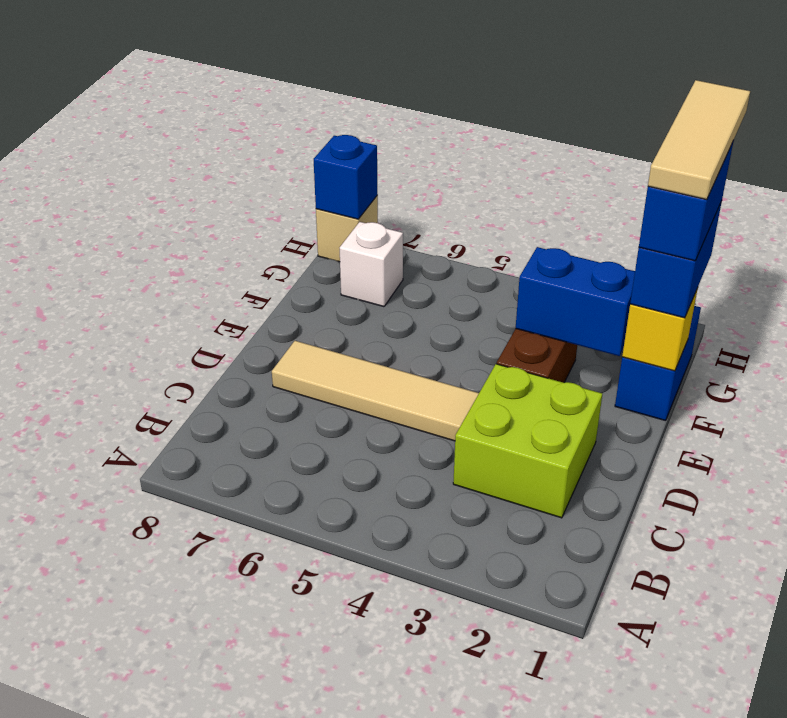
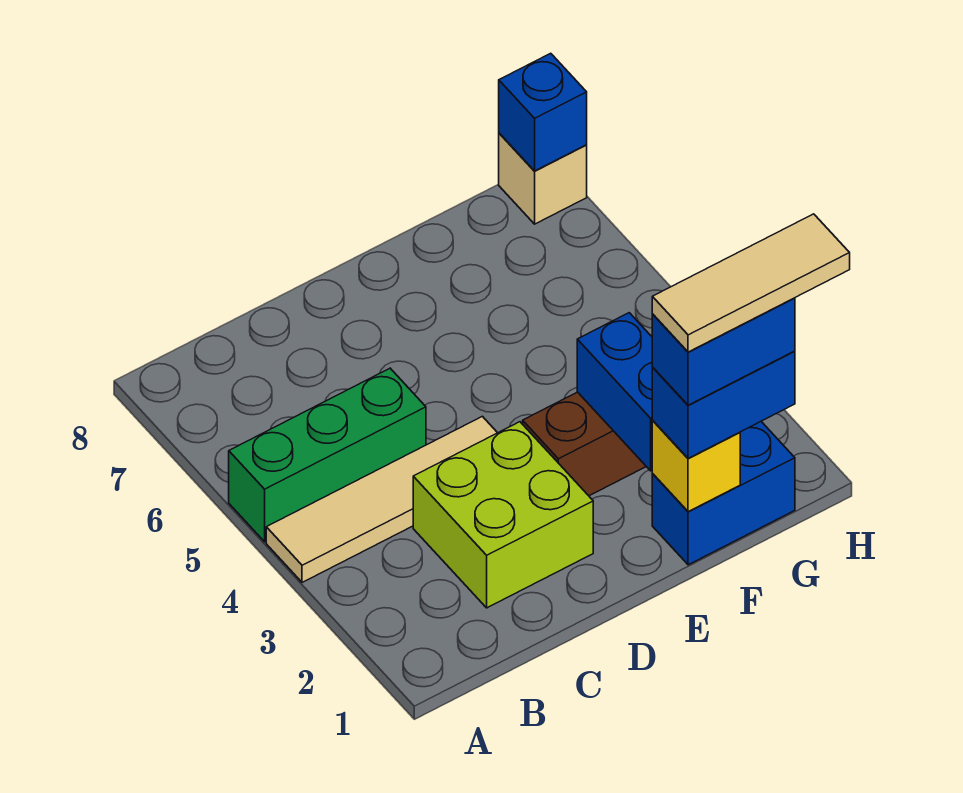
none -> green 1x3 brick [229,368,426,542]
tan 1x4 tile [272,341,479,441] -> tan 1x4 tile turned to [266,416,497,582]
white 1x1 brick [340,222,403,307] -> none

